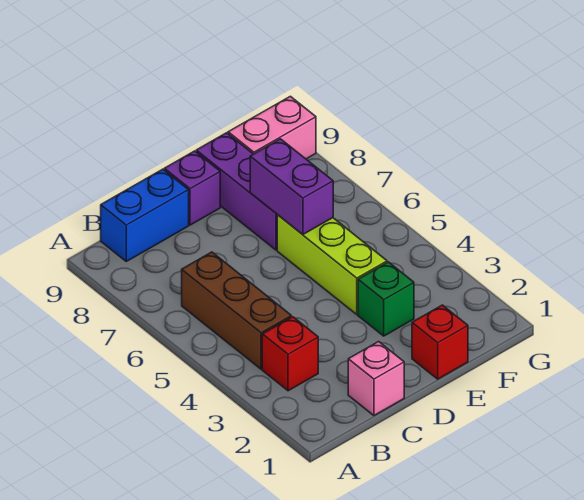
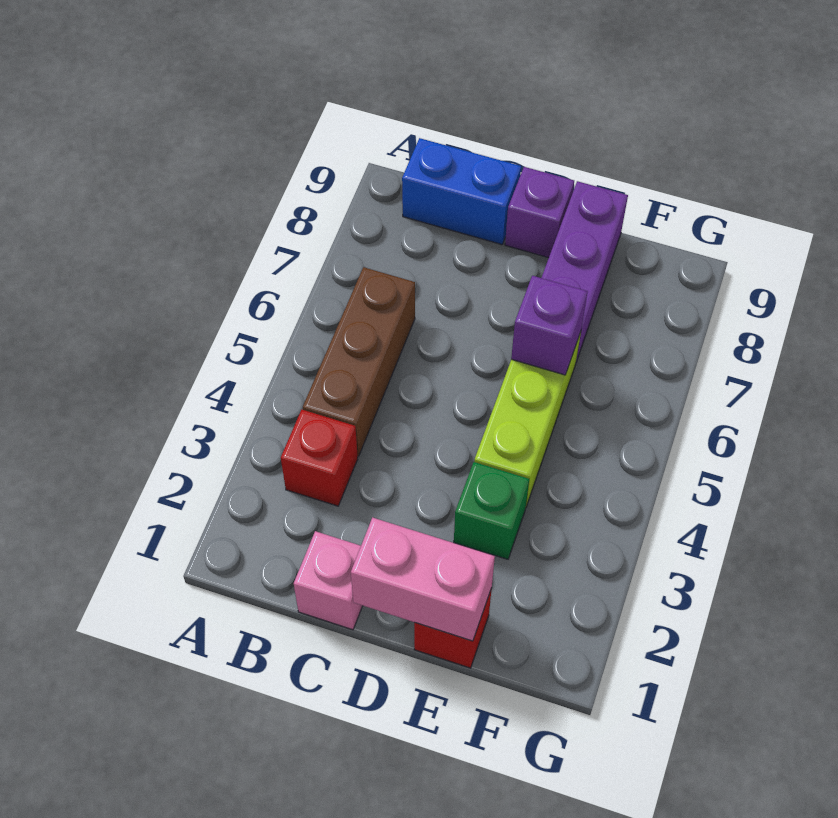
purple 1x2 brick [250,139,333,234] -> purple 1x1 brick [511,276,588,375]
pink 1x2 brick [228,96,316,159] -> pink 1x2 brick moved to [351,518,495,641]

